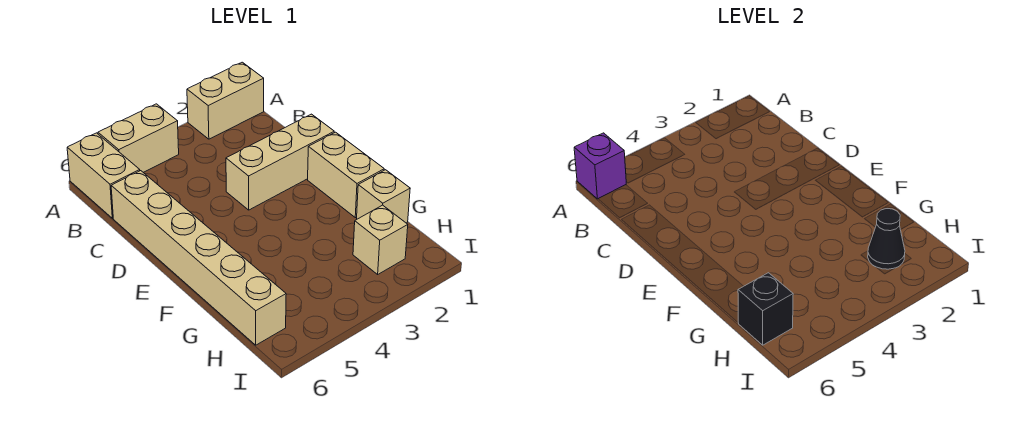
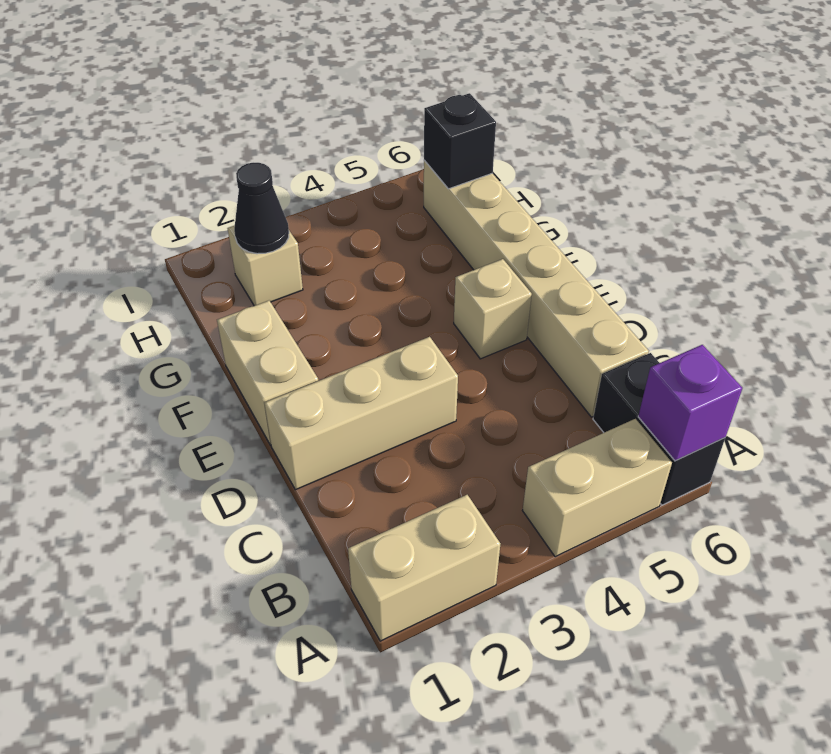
tan 1x2 brick [67,133,140,218] -> black 1x2 brick [593,353,725,505]
tan 1x1 brick [357,170,410,223] -> tan 1x1 brick moved to [454,259,532,359]

